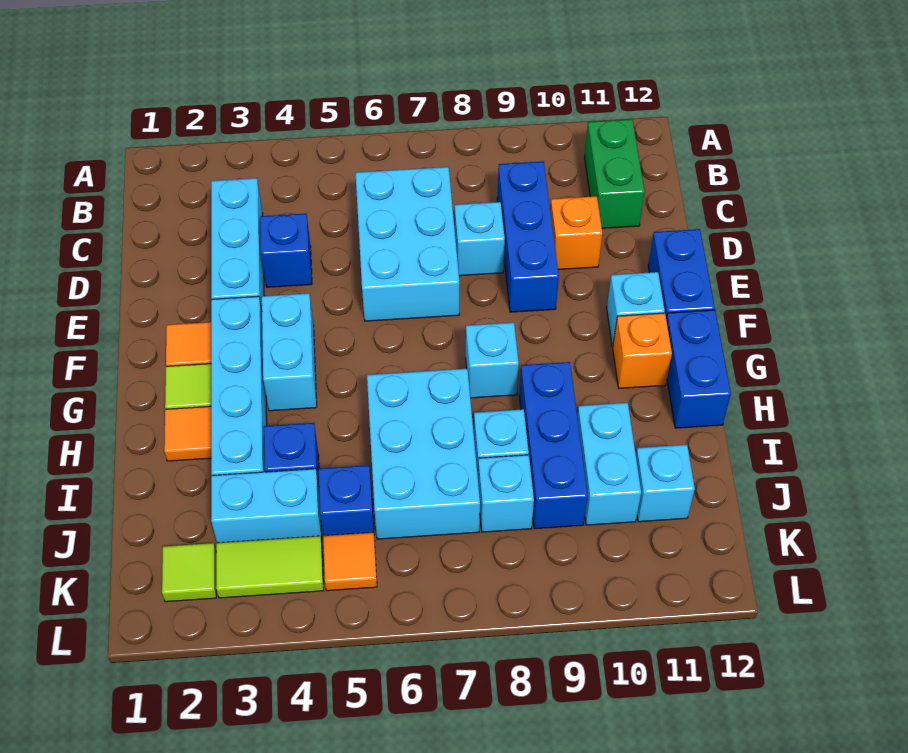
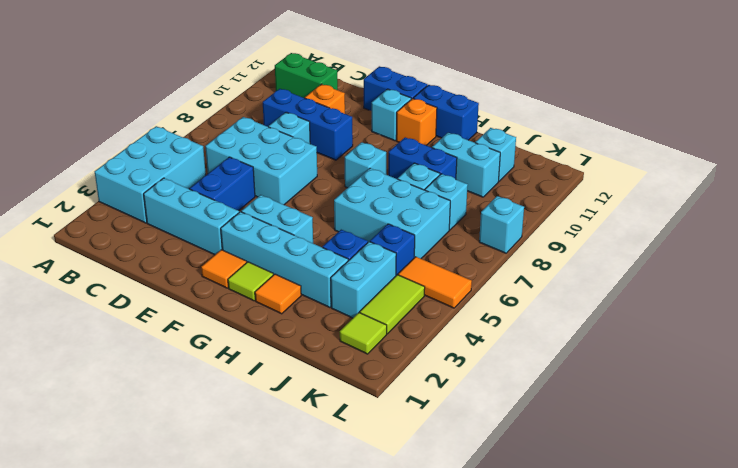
none -> cyan 2x3 brick [95,126,206,223]
blue 1x1 brick [260,214,312,287] -> blue 1x2 brick [190,157,255,211]
blue 1x3 brick [519,362,588,529] -> blue 1x2 brick [388,137,457,179]
orange 1x1 tile [323,532,377,591] -> orange 1x2 tile [398,257,472,308]
none -> cyan 1x1 brick [479,196,524,253]

